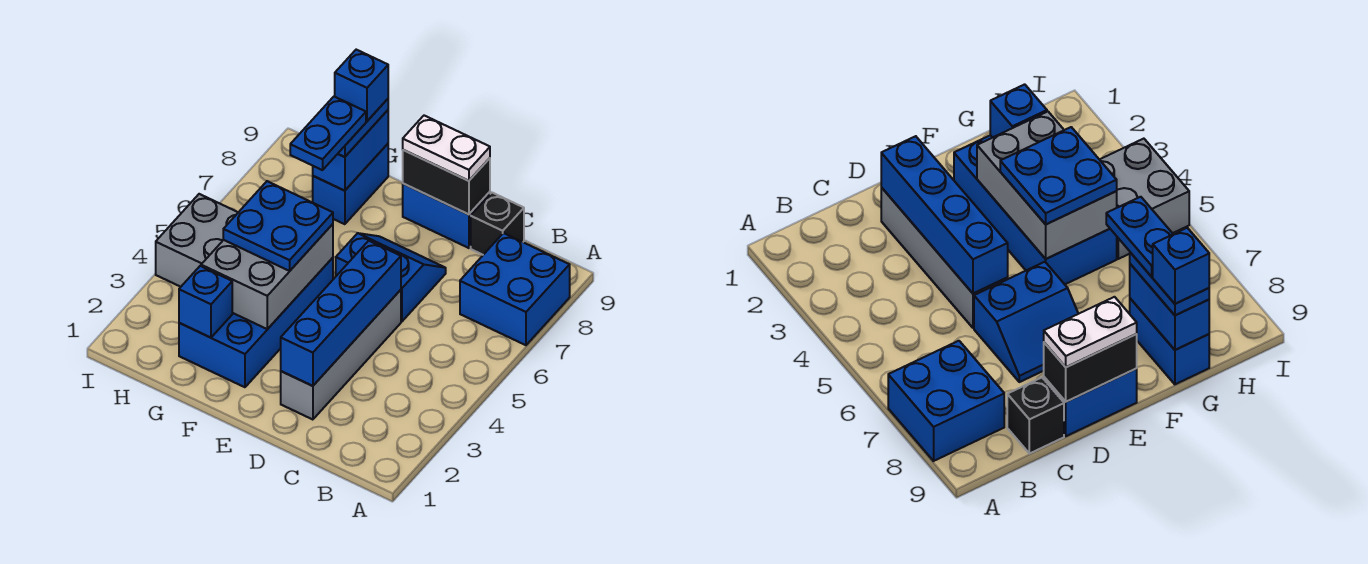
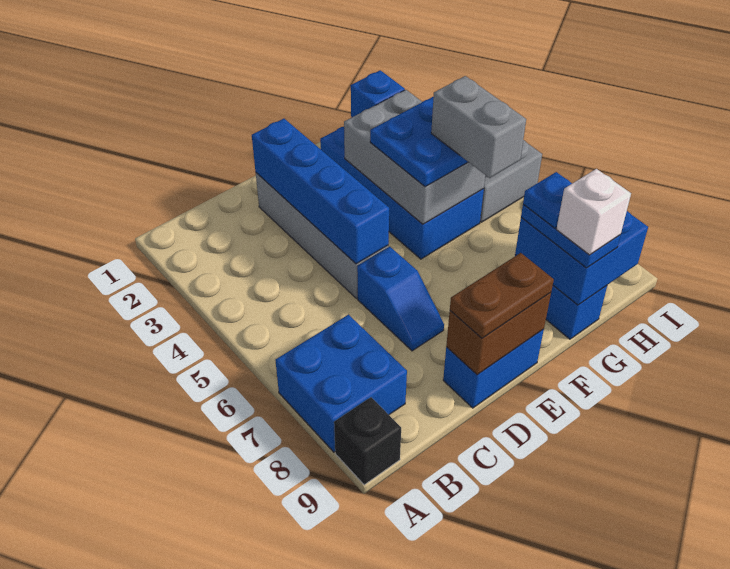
black 1x1 brick [471,193,524,255] -> black 1x1 brick moved to [334,397,401,485]
blue 2x2 slope [336,233,446,321] -> blue 1x2 slope [357,247,444,351]
black 1x2 brick [403,150,490,215] -> brown 1x2 brick [446,293,551,375]
white 1x2 plate [403,116,490,181] -> brown 1x2 plate [450,253,554,338]
none -> grey 1x2 brick [431,76,526,178]
blue 1x2 plate [290,96,366,170] -> blue 1x1 plate [523,172,572,228]
blue 1x2 brick [313,110,388,191] -> blue 2x2 brick [515,211,648,305]
blue 1x1 brick [335,50,388,121] -> white 1x1 brick [556,169,631,255]

